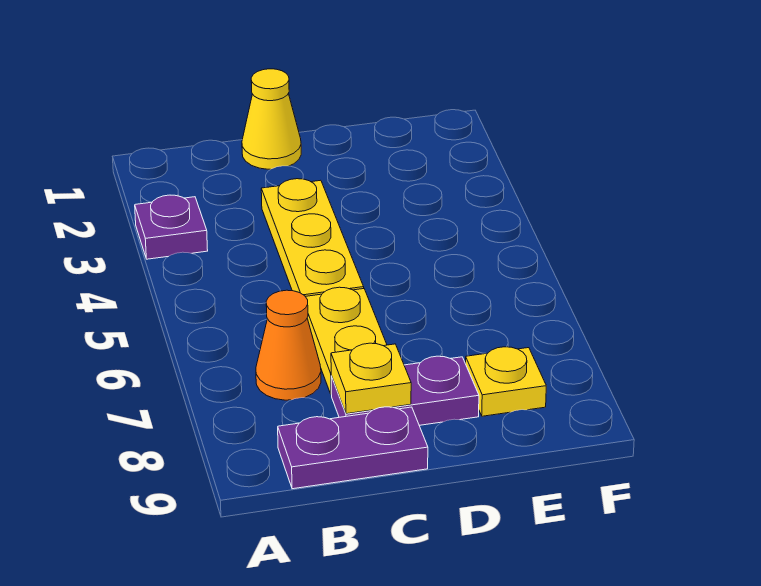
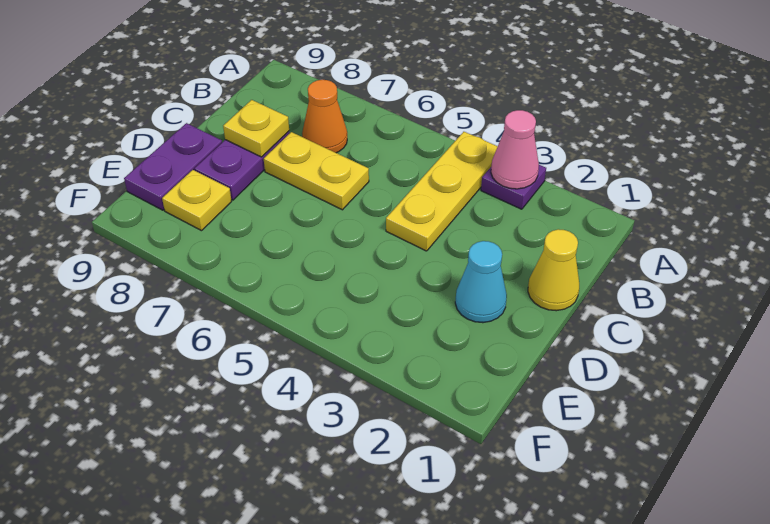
none -> pink 1x1 cone [491,110,539,189]
purple 1x2 plate [278,407,428,489] -> purple 1x2 plate moved to [124,123,222,210]
yellow 1x3 plate [261,179,364,296] -> yellow 1x3 plate turned to [386,132,498,251]
none -> cyan 1x1 cone [455,241,507,323]

